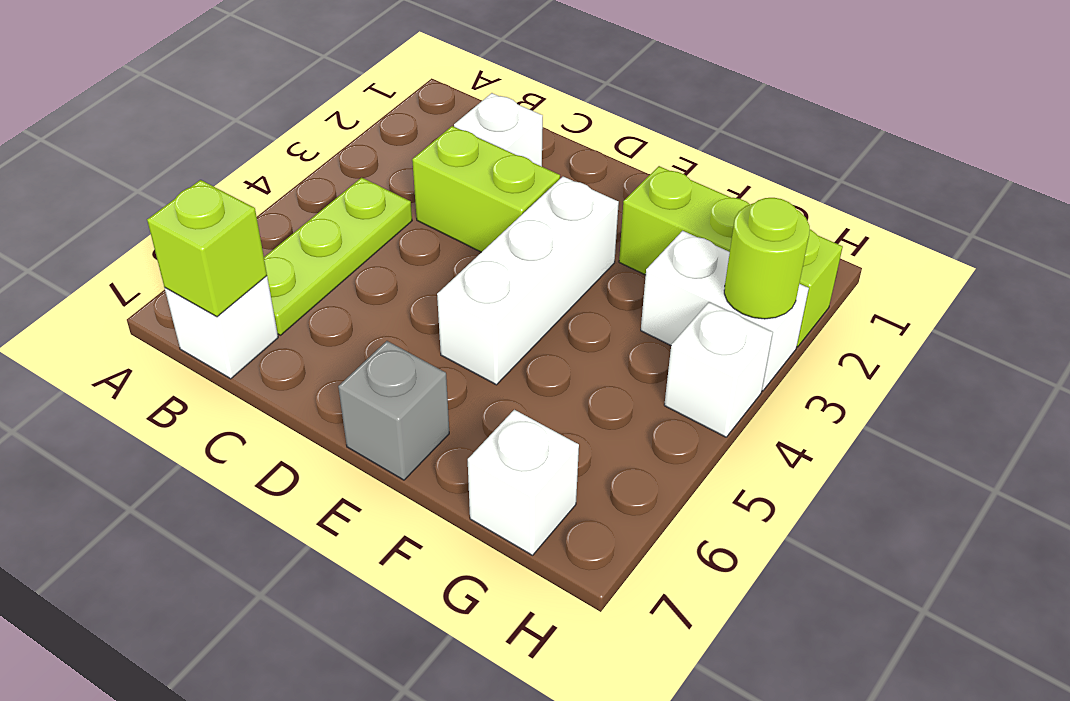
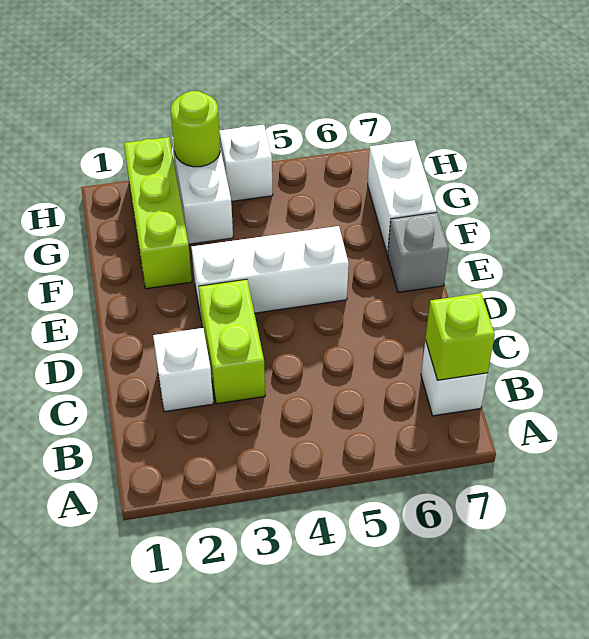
lime 1x3 plate [264,178,412,335] -> none
white 1x1 brick [468,410,579,555] -> white 1x2 brick [368,140,437,255]

